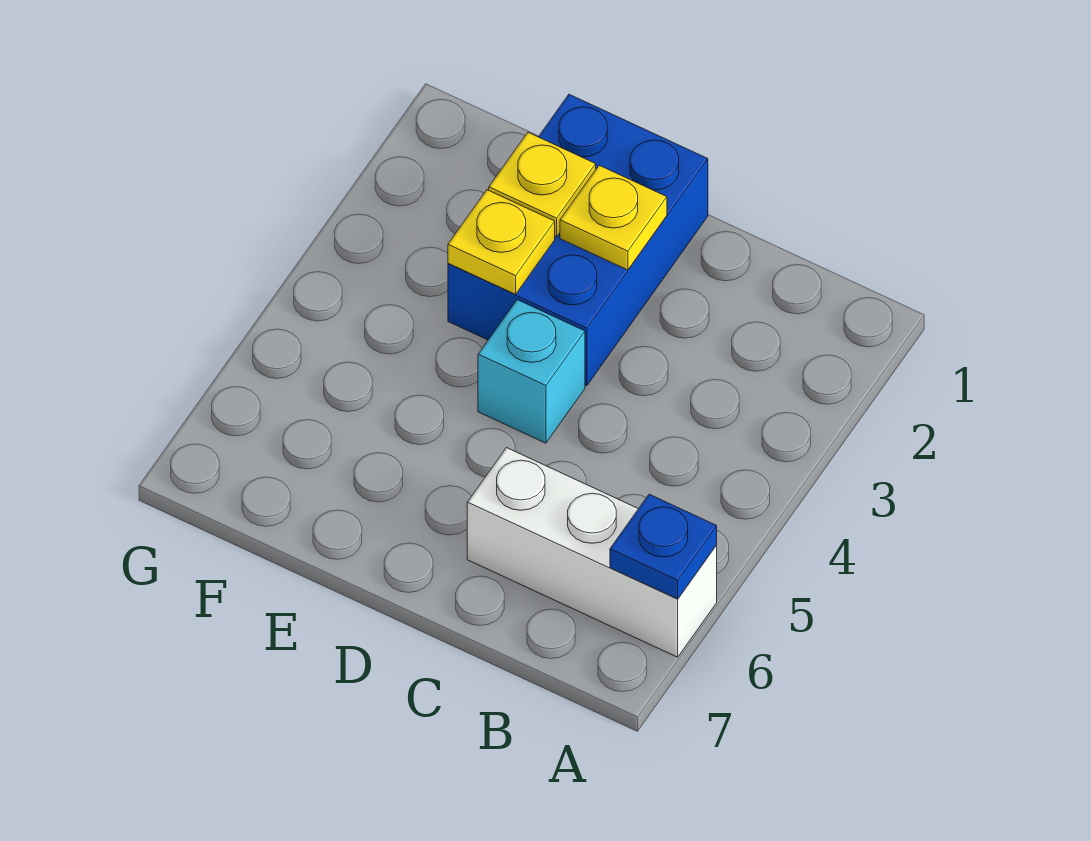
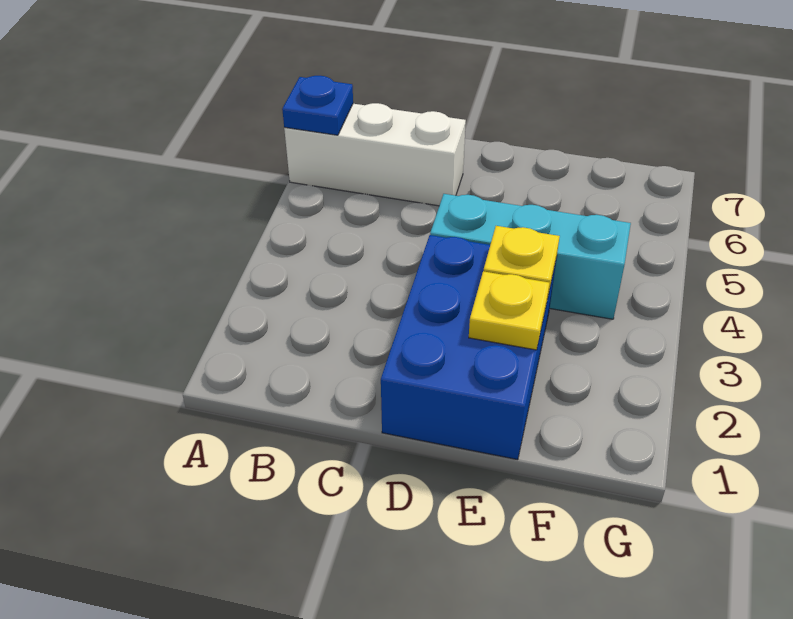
yellow 1x1 plate [560,165,667,270] -> none
cyan 1x1 brick [478,300,585,443] -> cyan 1x3 brick [430,194,631,319]

